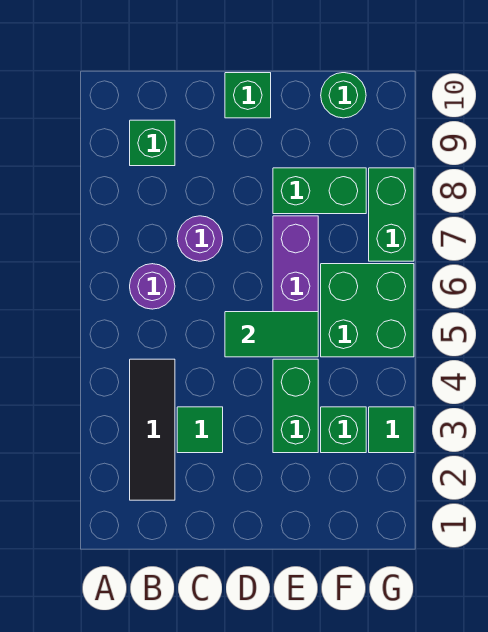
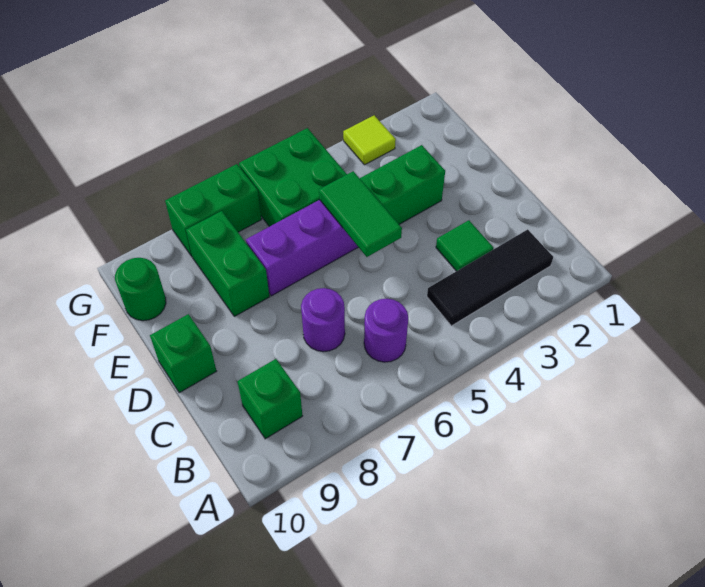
green 1x1 brick [321,407,366,453] -> none
green 1x1 tile [369,407,414,453] -> lime 1x1 tile [343,115,396,165]

